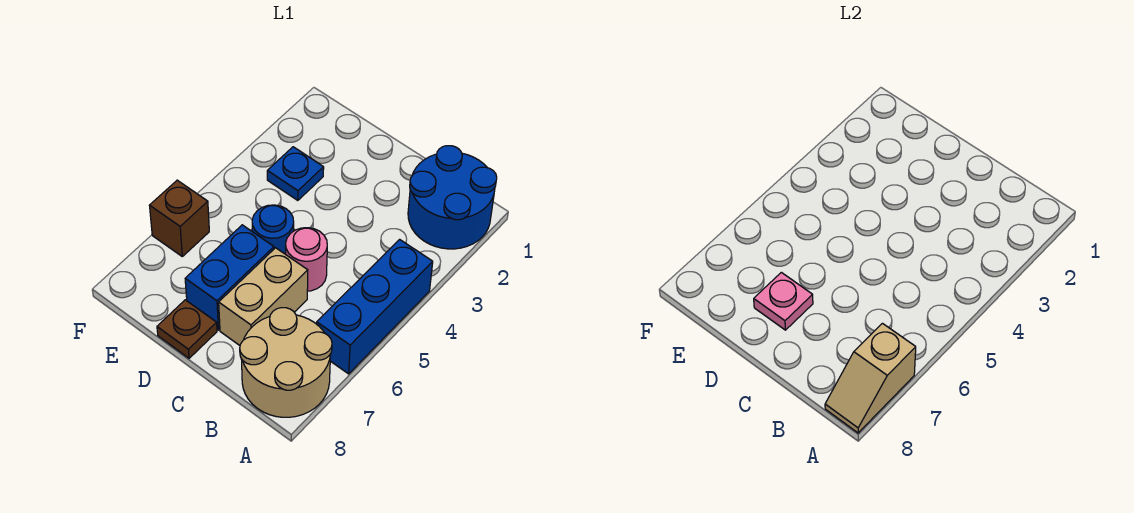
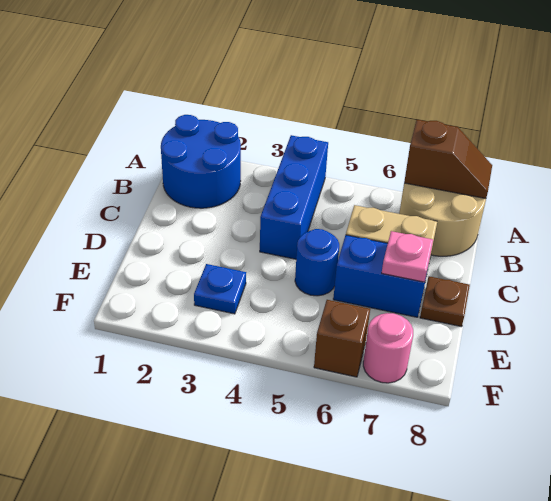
blue 1x3 brick [317,239,433,374] -> blue 1x3 brick turned to [260,135,328,259]
tan 1x2 slope [825,323,916,433] -> brown 1x2 slope [404,120,492,198]
pink 1x1 round brick [286,228,327,291] -> pink 1x1 round brick moved to [363,313,413,383]

